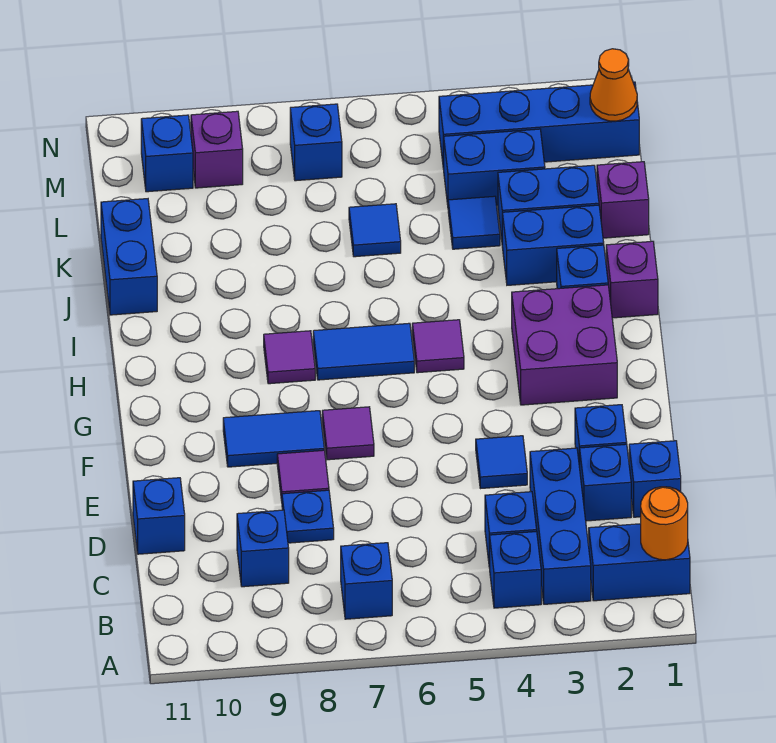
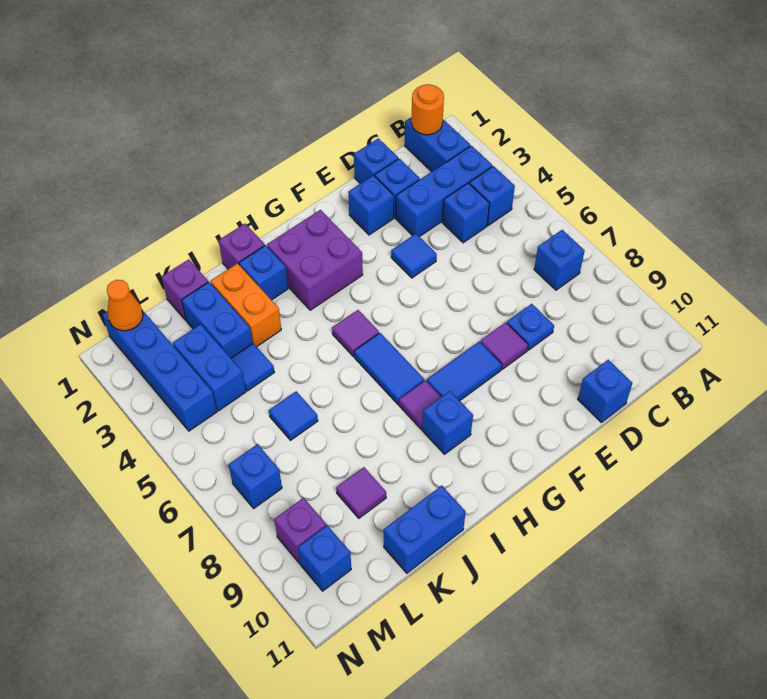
blue 1x1 brick [237,510,289,587] -> blue 1x1 brick moved to [422,391,473,454]
purple 1x1 tile [322,407,374,460] -> purple 1x1 tile moved to [336,467,386,518]
blue 1x2 tile [223,411,324,467] -> blue 1x2 tile turned to [427,342,502,401]
blue 1x2 brick [502,205,604,285] -> orange 1x2 brick [211,264,281,347]

